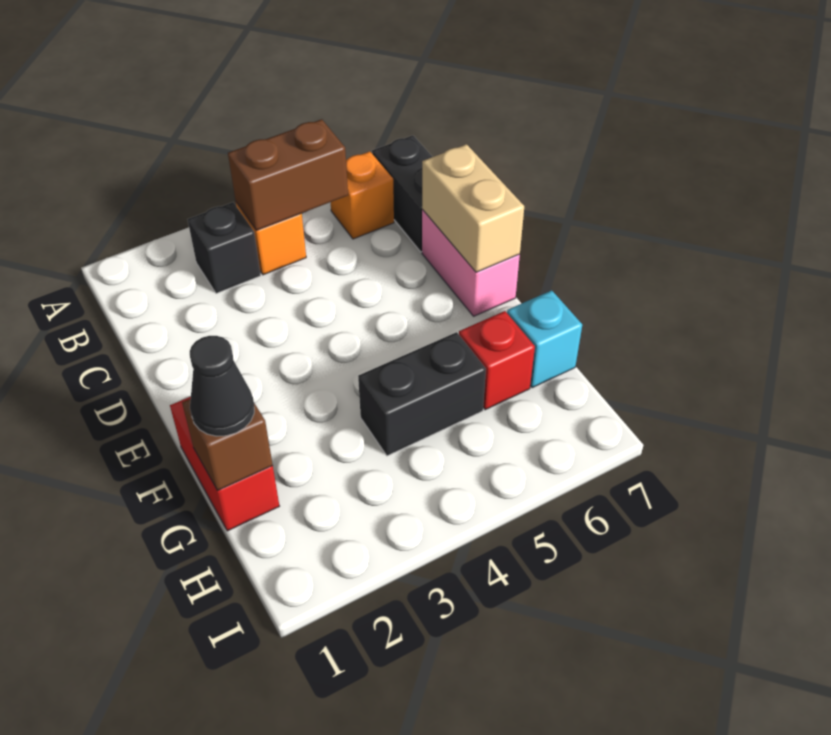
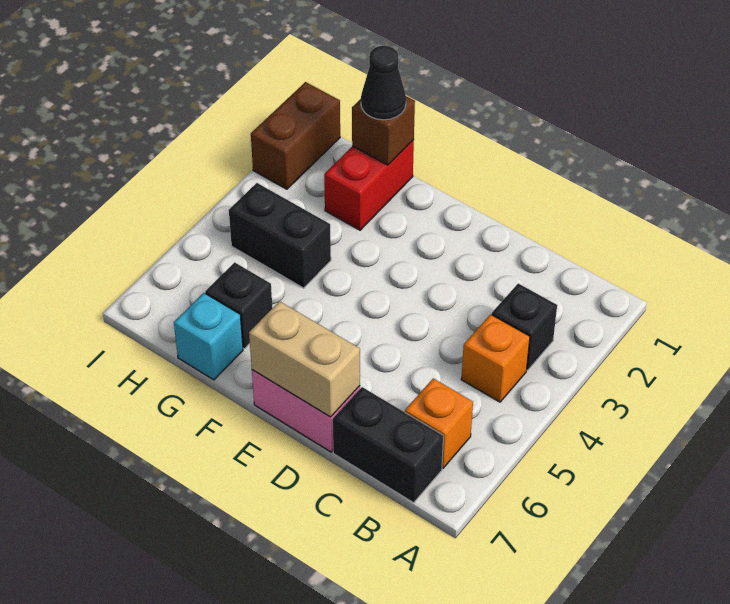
brown 1x2 brick [228,119,348,230] -> brown 1x2 brick moved to [251,82,340,189]
red 1x2 brick [170,397,279,531] -> red 1x2 brick turned to [324,140,414,230]
black 1x2 brick [358,332,486,456] -> black 1x2 brick turned to [229,183,331,288]
red 1x1 brick [459,311,535,410] -> black 1x1 brick [205,262,272,349]

